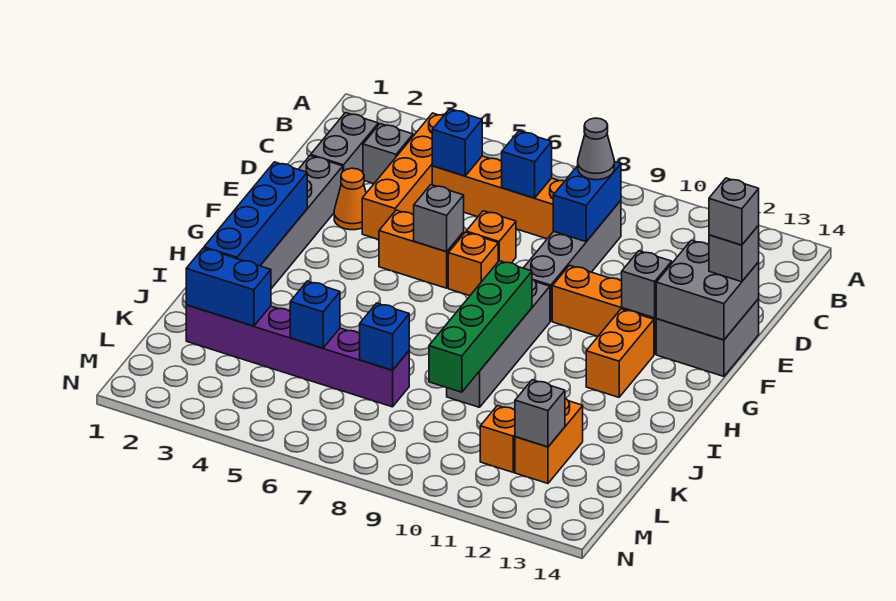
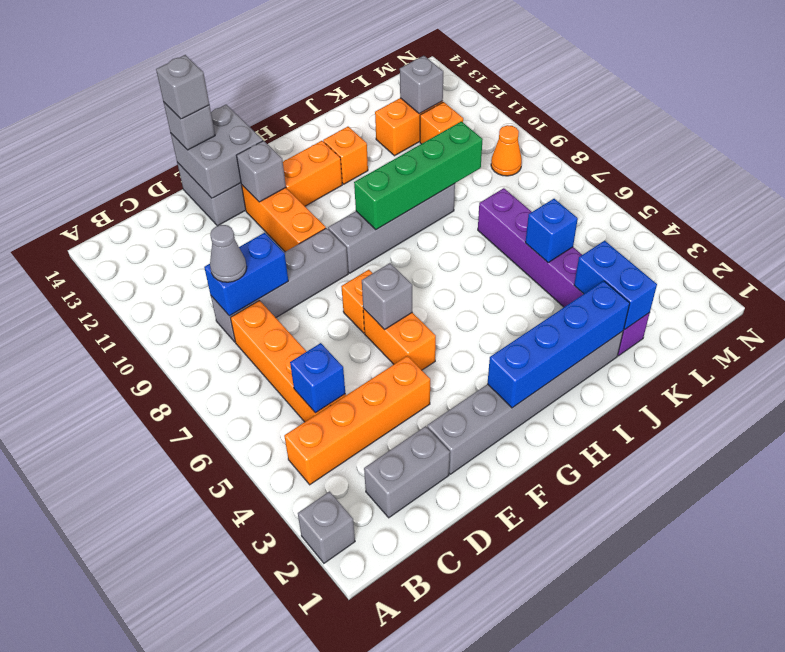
grey 1x1 brick [363,124,413,184] -> grey 1x1 brick moved to [298,492,355,563]
blue 1x1 brick [502,131,552,198] -> none
orange 1x1 cone [334,168,366,230] -> orange 1x1 cone moved to [491,125,522,176]
orange 1x1 brick [466,211,516,263] -> orange 1x1 brick moved to [323,127,368,184]
blue 1x1 brick [360,303,409,370] -> none

